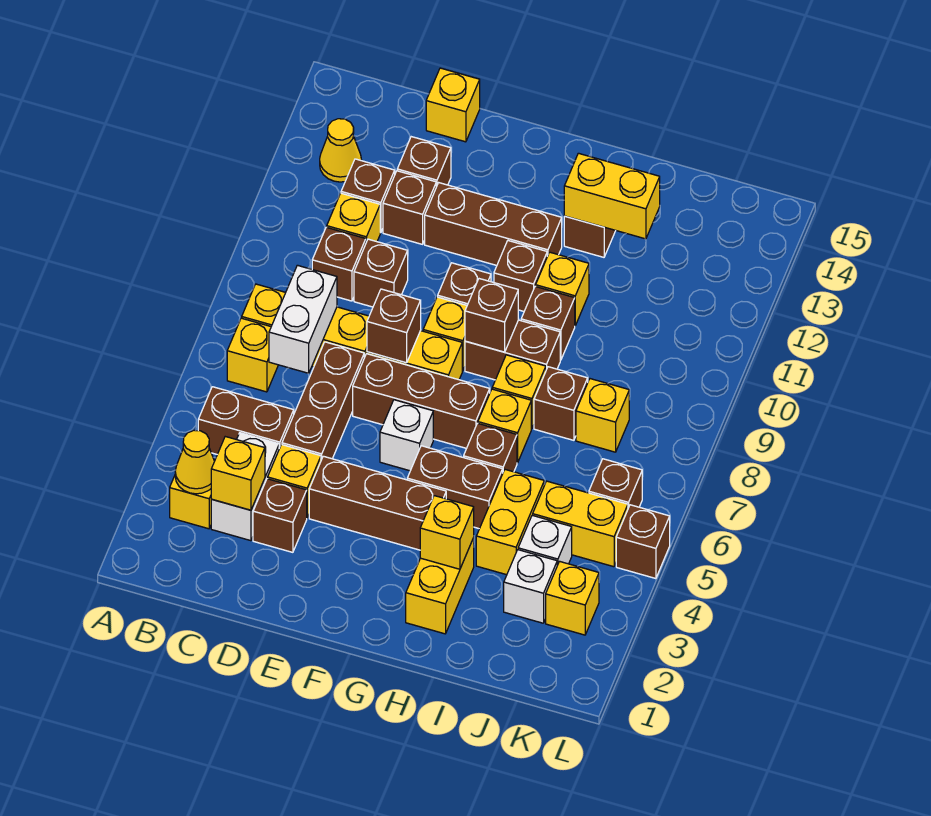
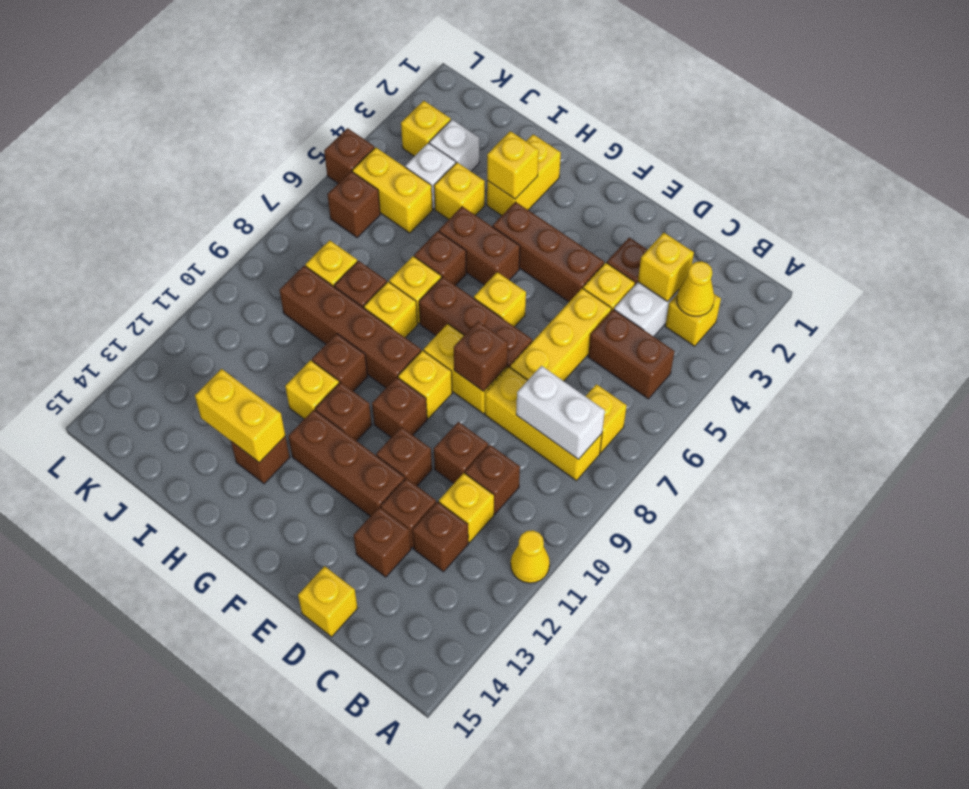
yellow 1x1 cone [320,119,361,182] -> yellow 1x1 cone moved to [511,530,550,583]
white 1x2 brick [269,265,337,373] -> white 1x2 brick turned to [516,366,605,459]
brown 1x3 brick [282,342,364,460] -> yellow 1x3 brick [510,288,612,381]
white 1x1 brick [380,400,433,471] -> yellow 1x1 brick [474,272,526,327]
brown 1x2 brick [465,320,560,380] -> brown 1x4 brick [280,266,421,388]
brown 1x1 brick [465,279,518,352] -> brown 1x1 brick moved to [376,427,432,486]
yellow 1x2 brick [476,470,544,575] -> yellow 1x1 brick [434,163,485,219]

